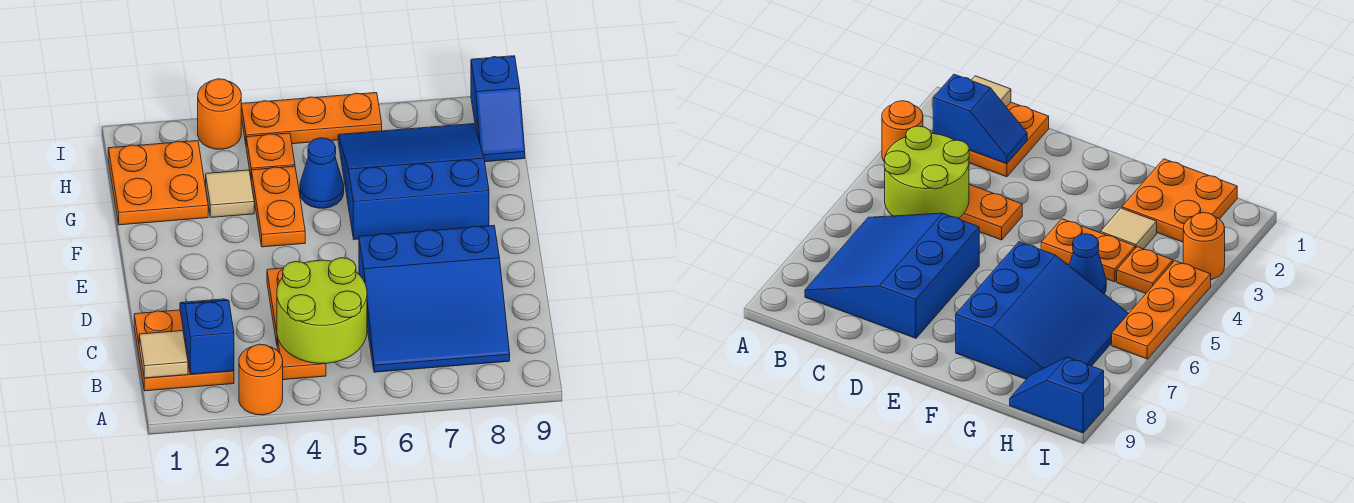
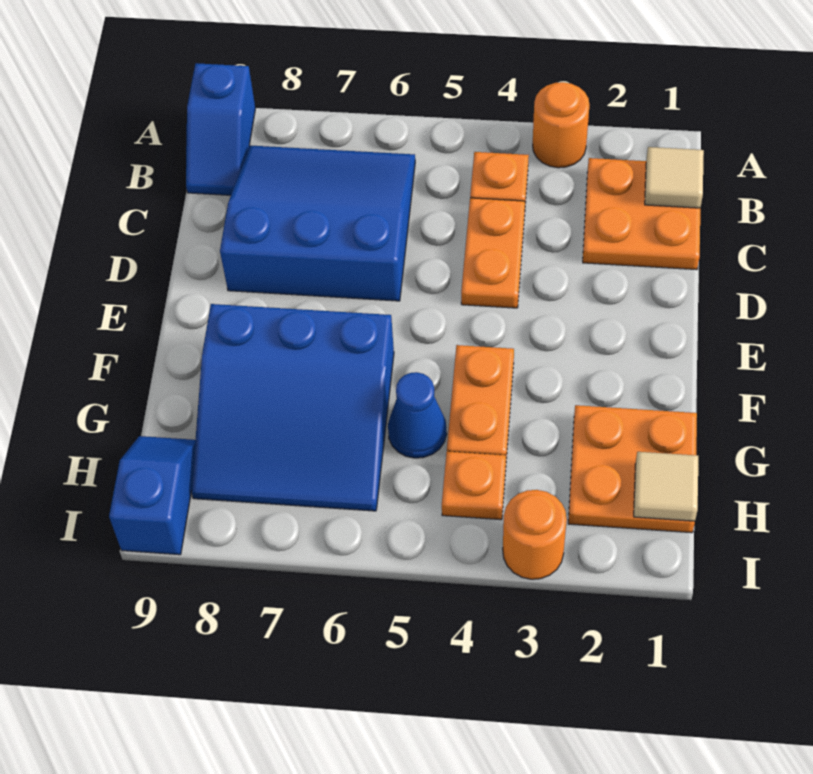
blue 1x2 slope [180,299,234,374] -> blue 1x2 slope moved to [186,63,255,195]
lime 2x2 round brick [277,258,367,363] -> none
tan 1x1 tile [206,170,254,217] -> tan 1x1 tile moved to [634,452,698,521]
orange 1x3 plate [241,93,382,144] -> none

